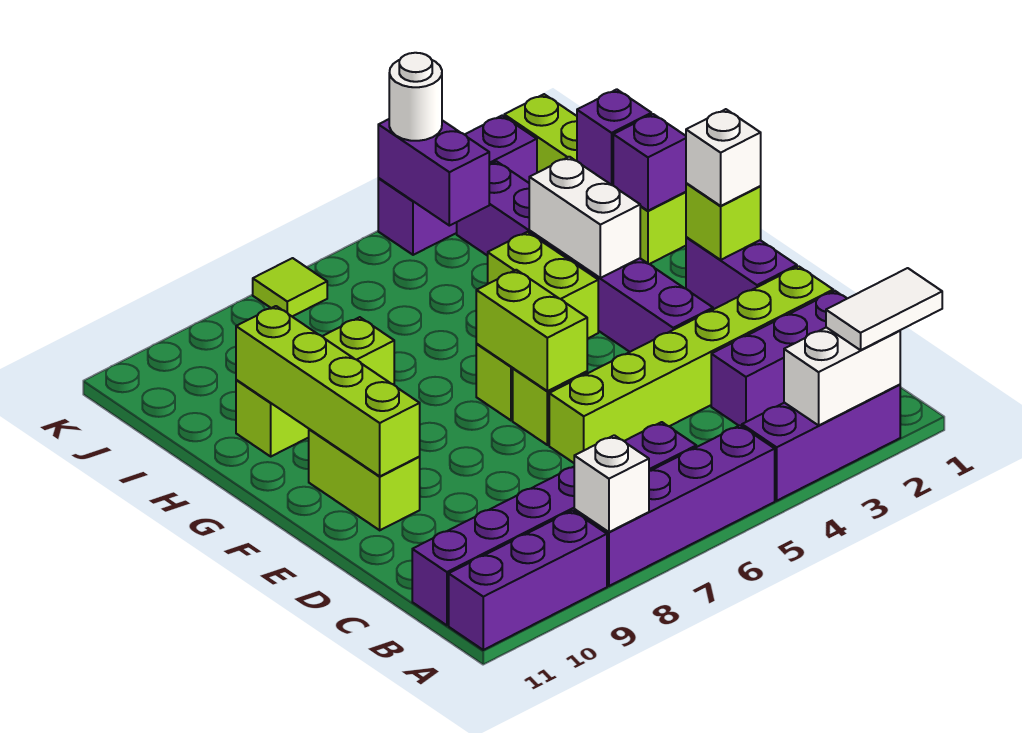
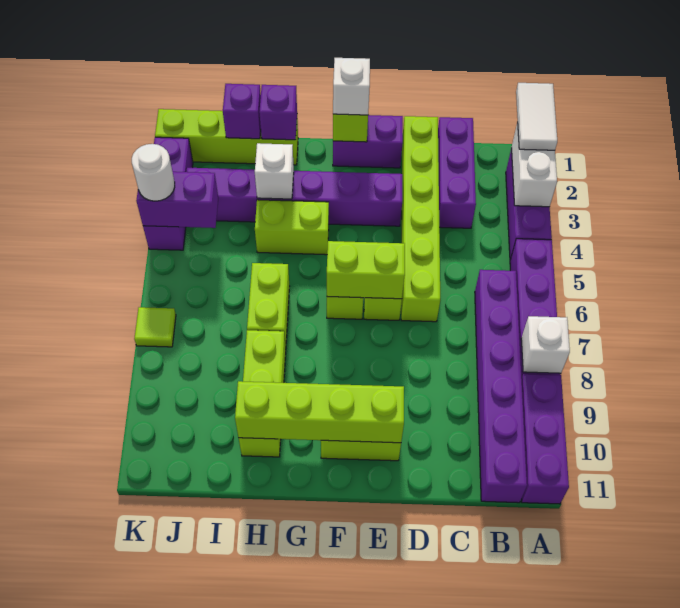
white 1x2 brick [529,157,640,278] -> white 1x1 brick [255,143,294,199]
none -> lime 1x2 brick [247,263,290,350]

